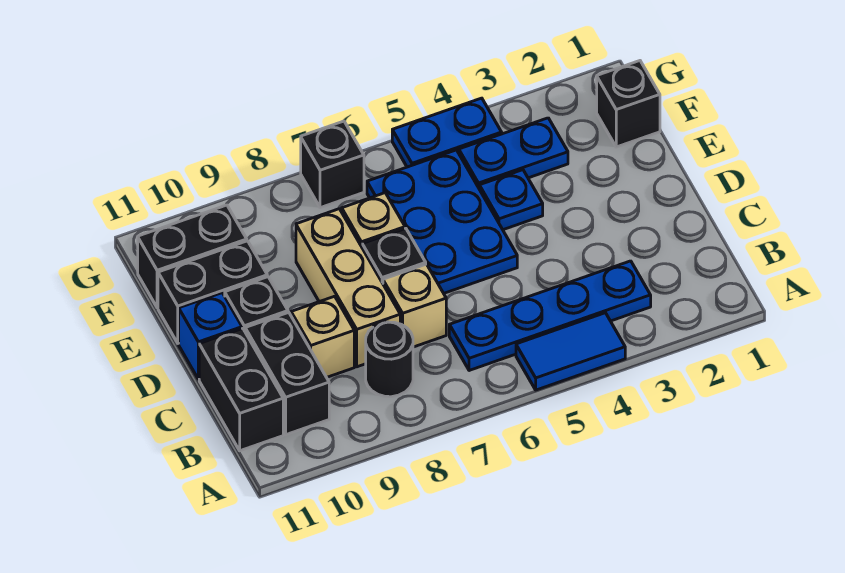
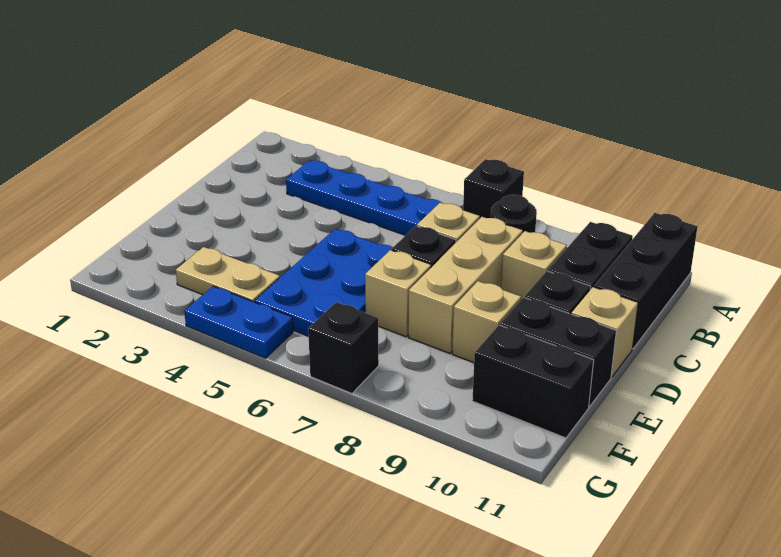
blue 1x2 tile [516,313,625,390] -> none
black 1x2 brick [199,329,283,451] -> black 1x3 brick [594,213,698,349]
blue 1x1 brick [179,293,242,379] -> tan 1x1 brick [571,287,638,377]
blue 1x1 plate [479,170,543,230] -> none
none -> tan 1x1 brick [452,281,521,363]
black 1x1 brick [597,61,660,147] -> black 1x1 brick moved to [463,159,524,218]
blue 1x2 plate [459,118,568,188] -> tan 1x2 plate [176,247,280,302]

